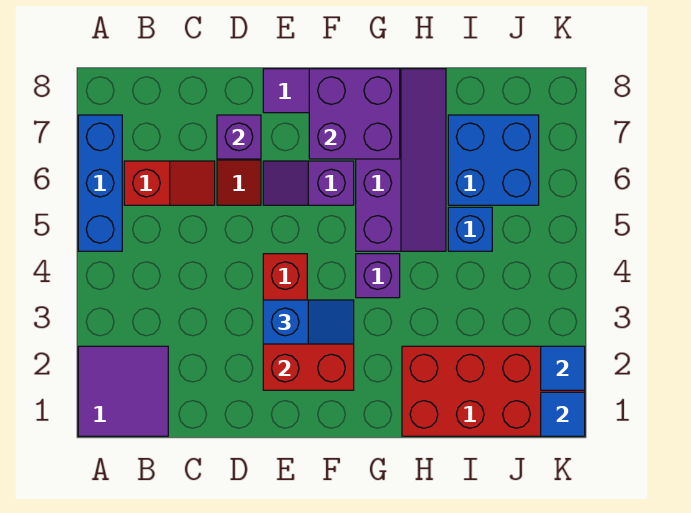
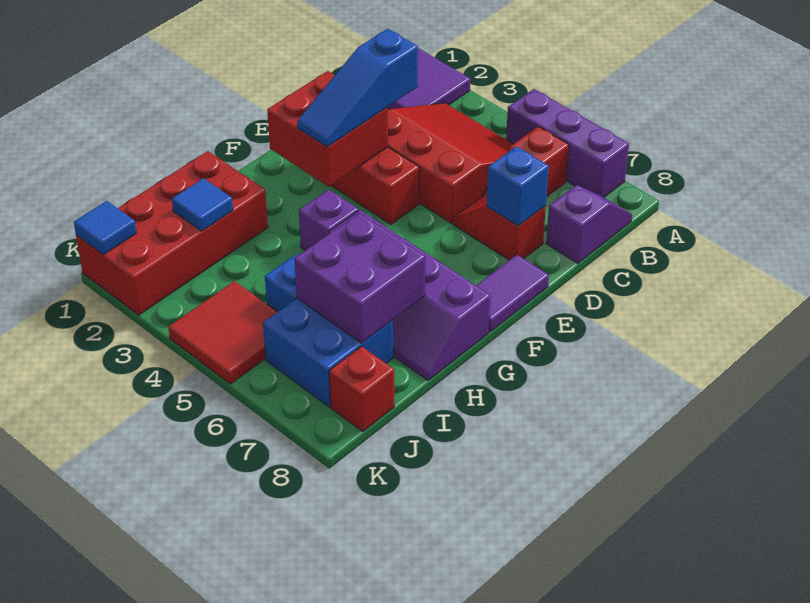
blue 1x3 brick [78,115,122,251] -> purple 1x3 brick [506,89,629,197]
none -> red 3x3 slope [388,103,513,223]
purple 1x1 brick [217,115,261,159] -> blue 1x1 brick [487,147,549,226]
blue 1x2 slope [263,300,354,344] -> blue 1x3 slope [297,29,418,147]
purple 1x2 slope [263,161,354,205] -> purple 1x2 slope moved to [546,185,632,263]
purple 2x2 brick [309,69,400,159] -> purple 2x2 brick moved to [294,213,425,343]
none -> red 2x2 tile [168,281,277,384]
none -> red 1x1 brick [329,346,394,432]
blue 1x1 tile [541,346,585,390] -> blue 1x1 tile moved to [172,178,233,231]

